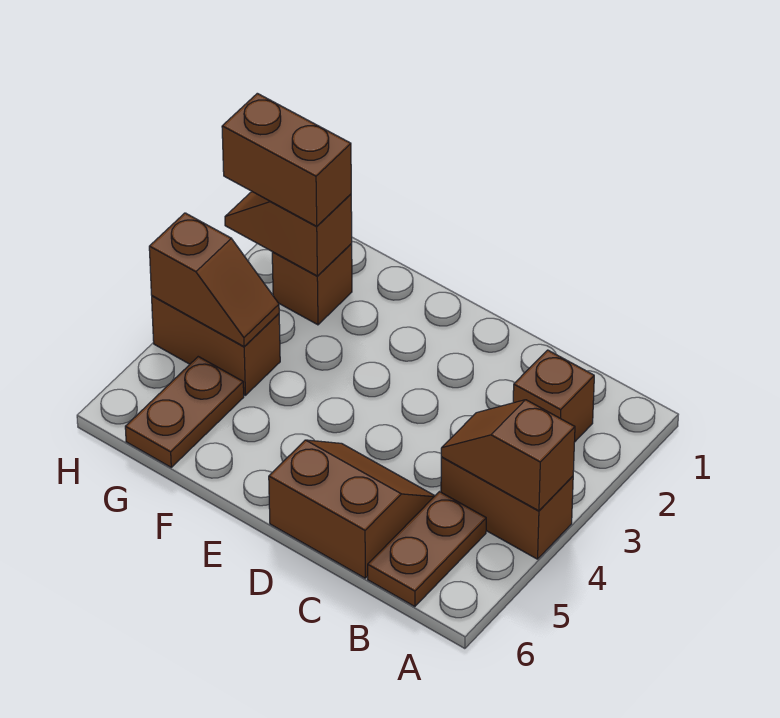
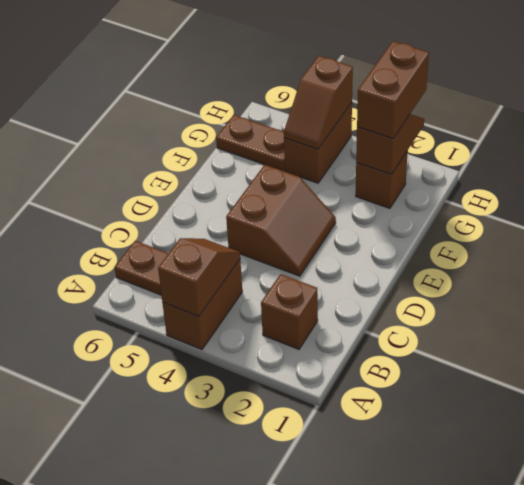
brown 2x2 slope [269,440,435,578] -> brown 2x2 slope moved to [226,165,336,276]

